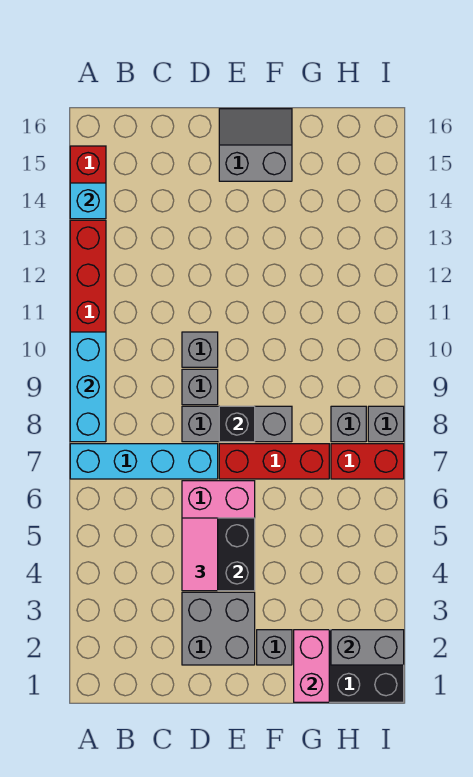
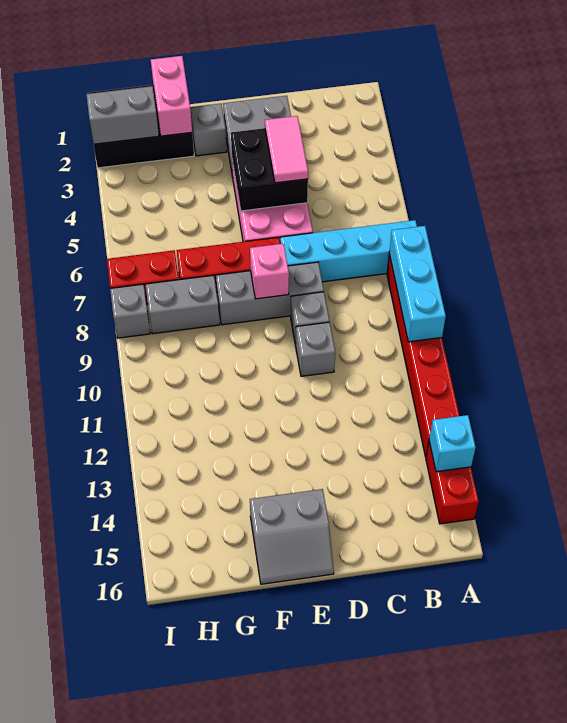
black 1x1 brick [219,406,255,442] -> pink 1x1 brick [250,244,289,299]
grey 1x1 brick [331,406,366,442] -> grey 1x2 brick [145,275,220,334]

